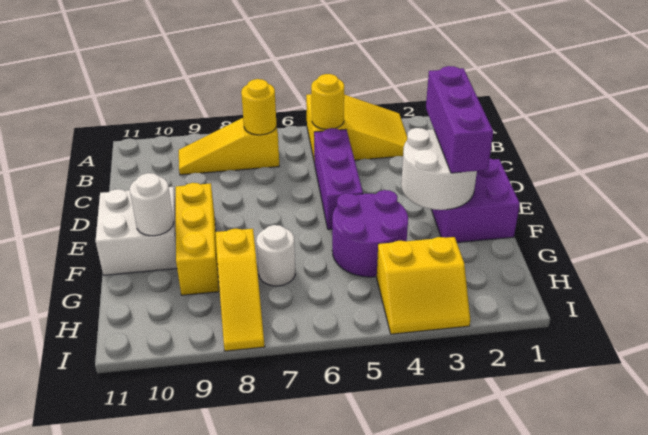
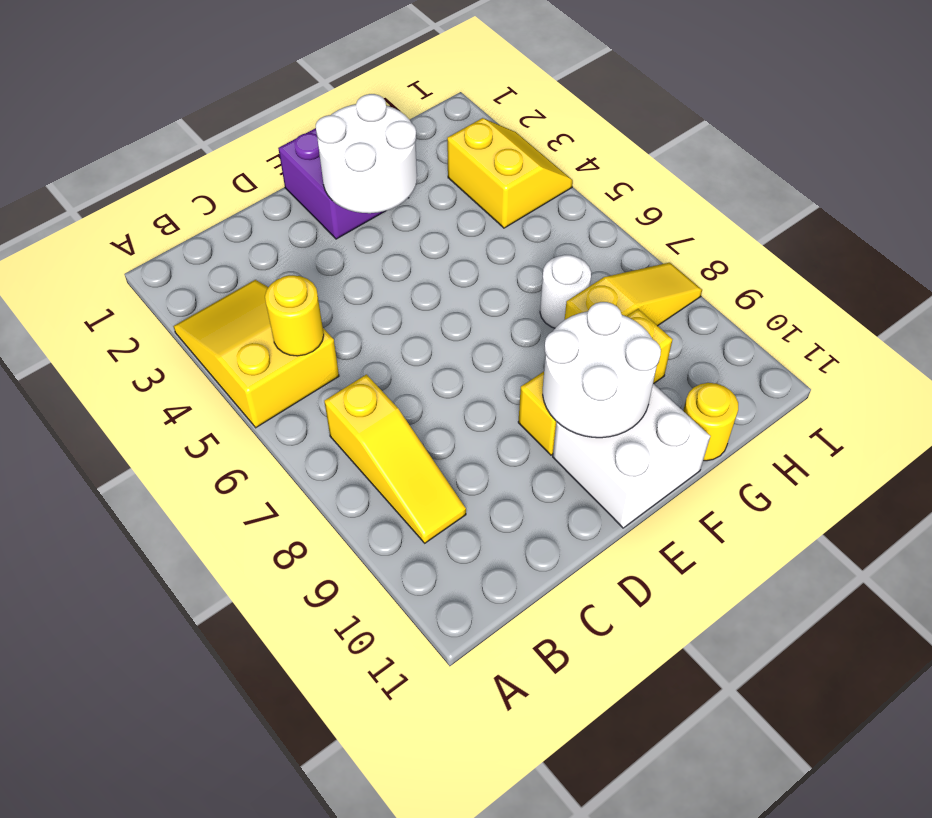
yellow 1x1 round brick [241,79,276,135] -> yellow 1x1 round brick moved to [683,383,738,461]
purple 1x3 brick [314,128,363,229] -> none
purple 1x3 brick [426,66,493,173] -> none
purple 2x2 round brick [332,190,408,277] -> none
white 1x1 round brick [130,173,174,236] -> white 2x2 round brick [543,302,661,438]

